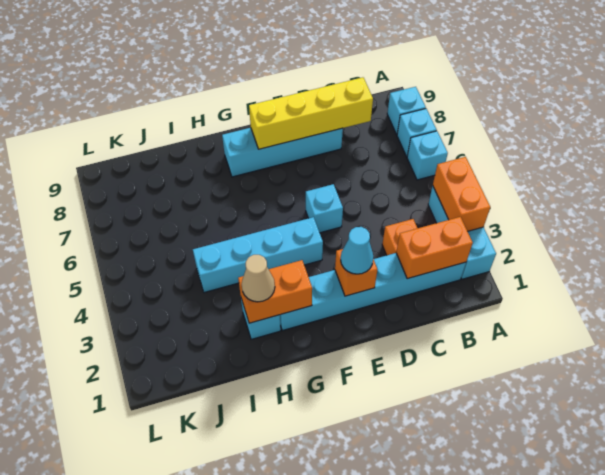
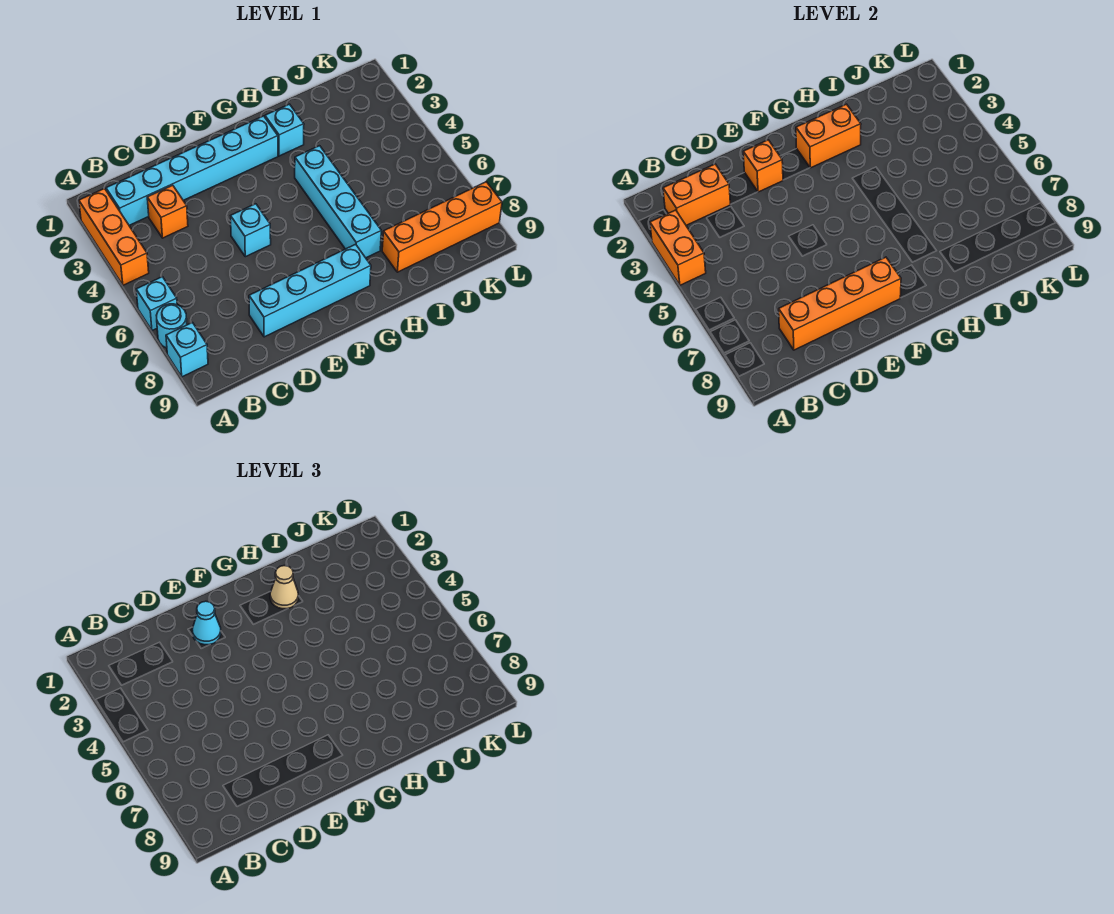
cyan 1x3 brick [428,186,496,279] -> orange 1x3 brick [79,188,149,285]
cyan 1x1 brick [397,109,437,157] -> cyan 1x1 round brick [156,304,187,348]
yellow 1x4 brick [249,77,373,149] -> orange 1x4 brick [779,257,901,350]
cyan 1x4 brick [193,217,323,293] -> cyan 1x4 brick turned to [295,146,381,258]
none -> orange 1x4 brick [382,182,502,272]

